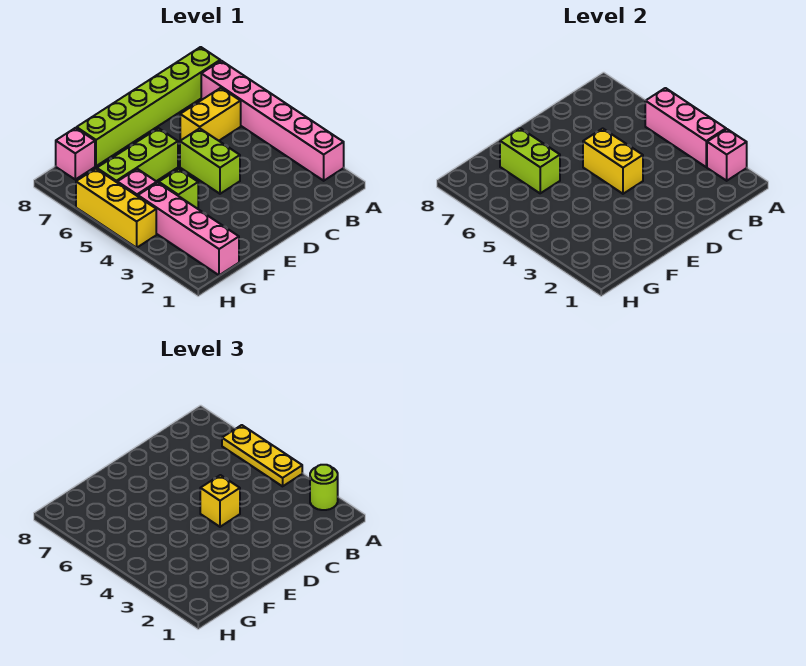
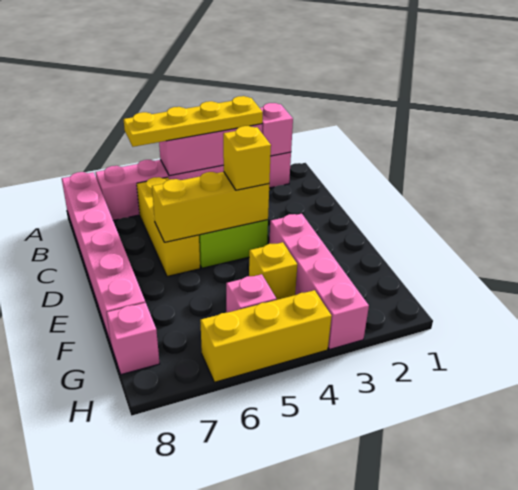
lime 1x1 round brick [310,465,338,510] -> none
yellow 1x3 plate [222,425,302,486] -> yellow 1x4 plate [124,96,263,147]
lime 1x6 brick [77,47,220,166] -> pink 1x6 brick [62,172,145,343]
yellow 1x2 brick [180,88,241,141] -> yellow 1x3 brick [137,177,200,276]
yellow 1x2 brick [583,128,643,194] -> yellow 1x3 brick [152,172,269,242]
lime 1x3 brick [97,128,178,182] -> none
lime 1x1 brick [159,169,198,209] -> yellow 1x1 brick [249,242,297,300]
lime 1x2 brick [500,128,560,193] -> none
pink 1x4 brick [138,183,239,275] -> pink 1x4 brick turned to [269,214,369,349]

